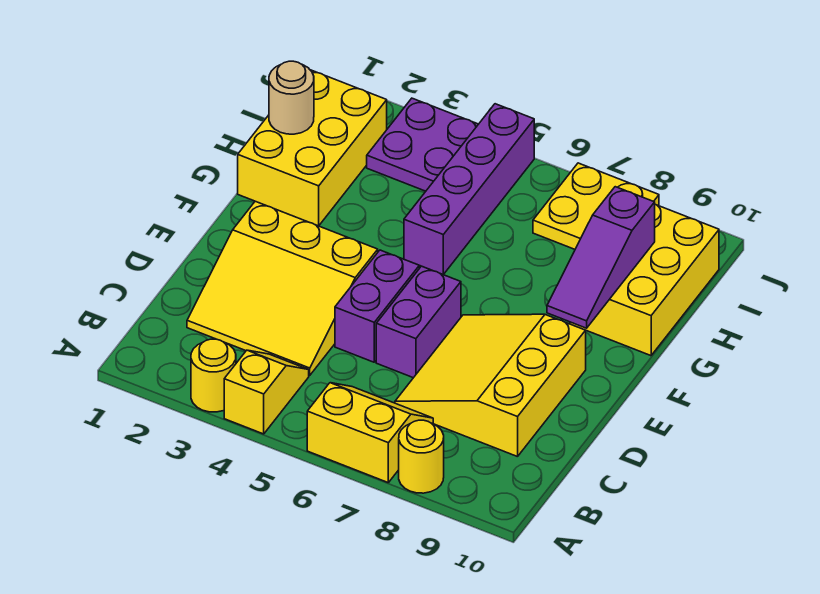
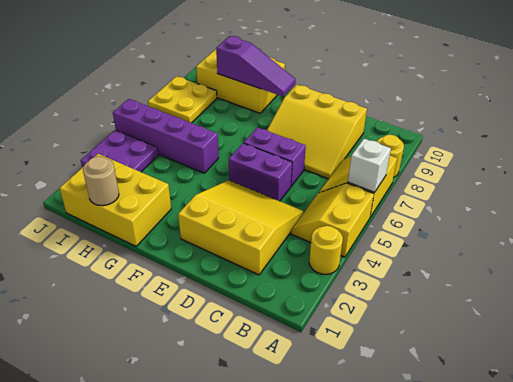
yellow 1x2 slope [224,350,309,434] -> yellow 2x2 slope [291,183,374,257]
none -> white 1x1 brick [348,139,391,192]
yellow 3x3 slope [187,201,378,375] -> yellow 3x3 slope turned to [178,180,303,275]

